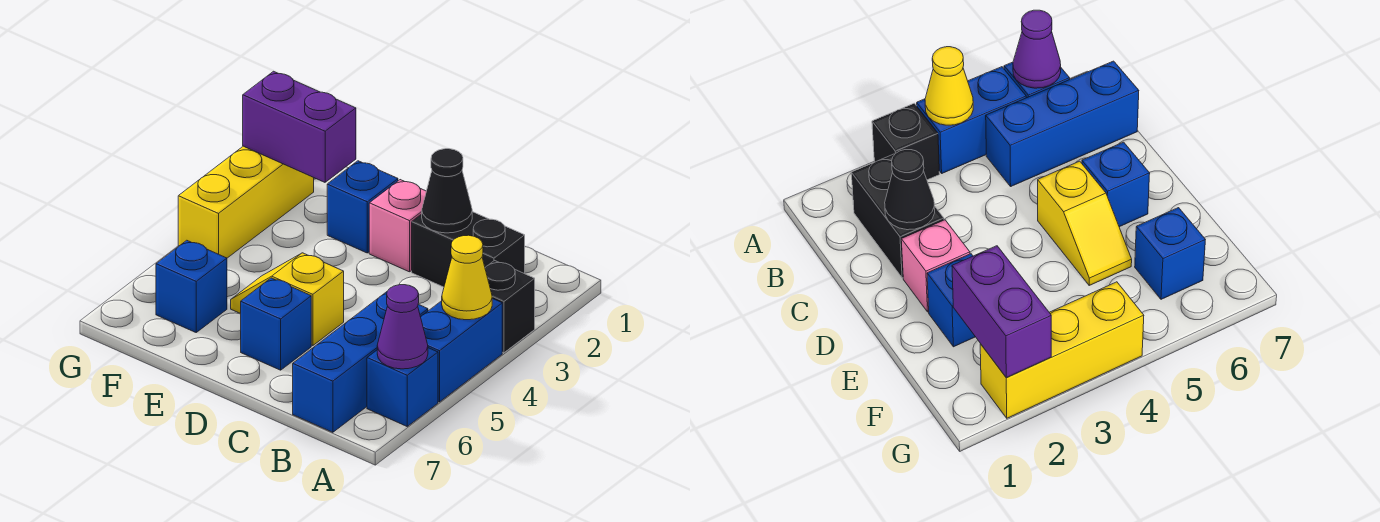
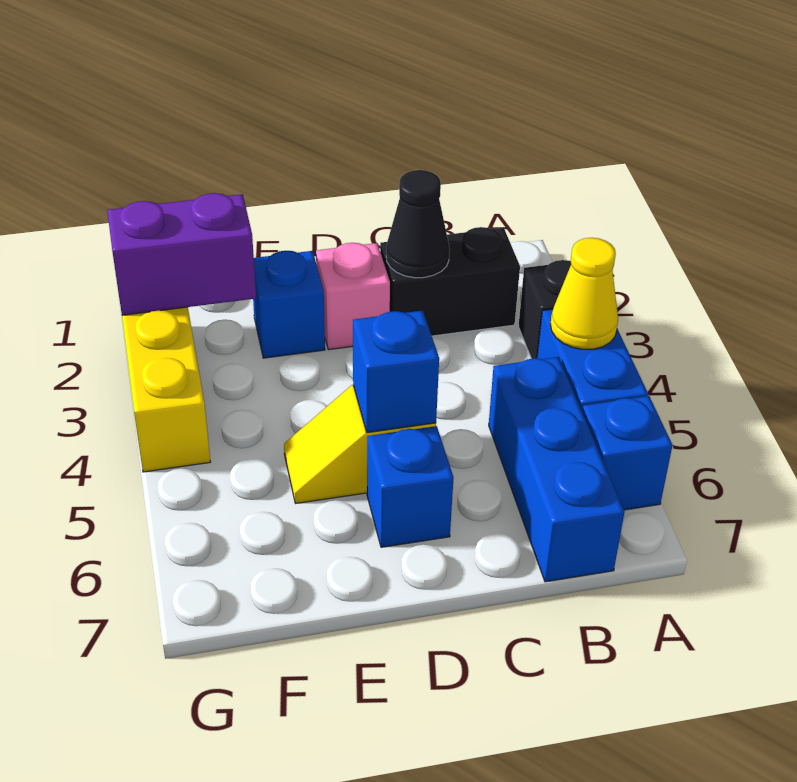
purple 1x1 cone [377,285,428,369] -> none
blue 1x1 brick [156,240,227,332] -> blue 1x1 brick moved to [353,311,439,433]

